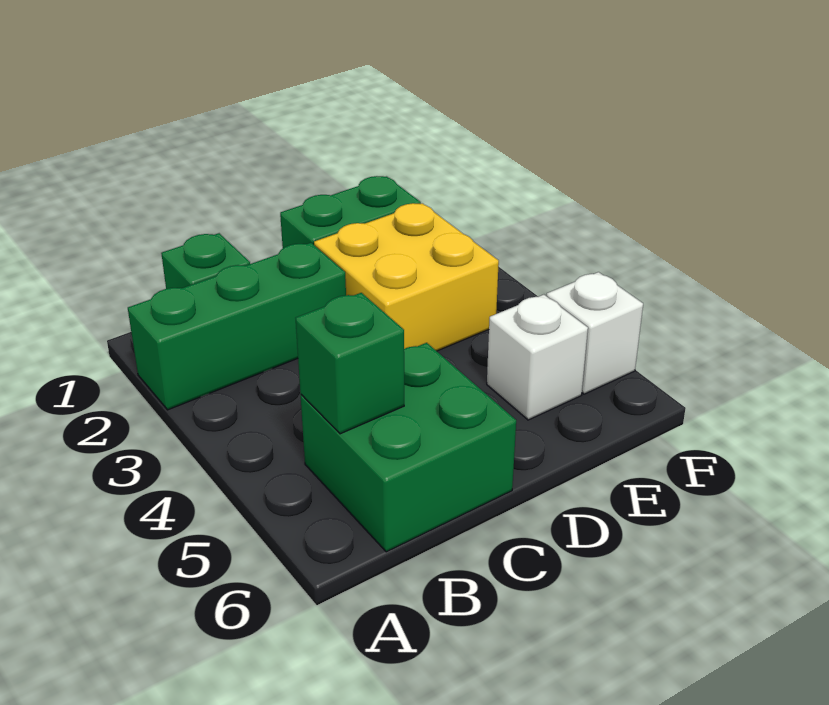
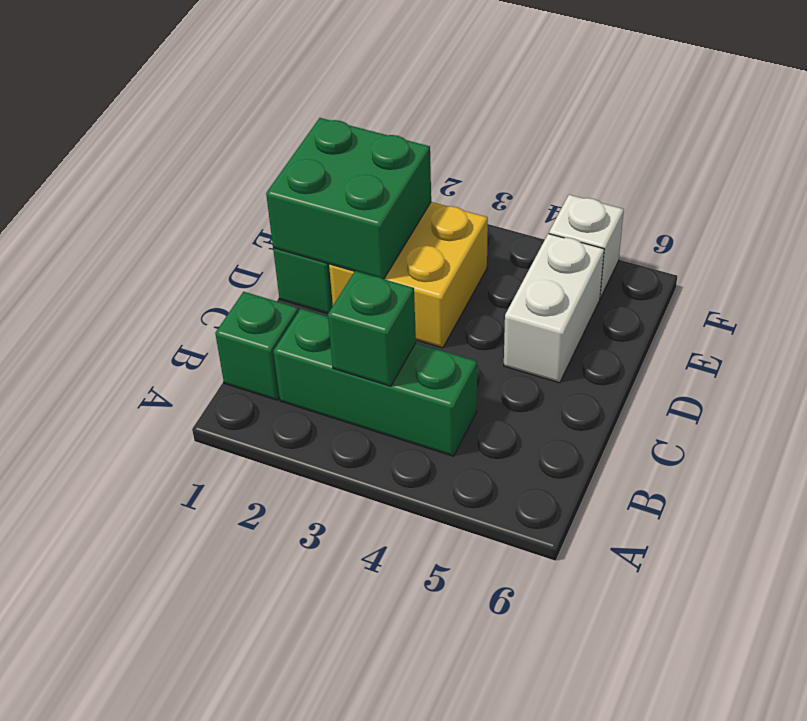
green 1x3 brick [128,243,346,410] -> green 1x3 brick turned to [273,309,477,456]
green 2x2 brick [301,343,516,552] -> green 2x2 brick moved to [266,118,431,279]
green 1x1 brick [296,293,404,434] -> green 1x1 brick moved to [328,271,416,386]
white 1x1 brick [487,295,588,420] -> white 1x2 brick [504,234,604,383]

